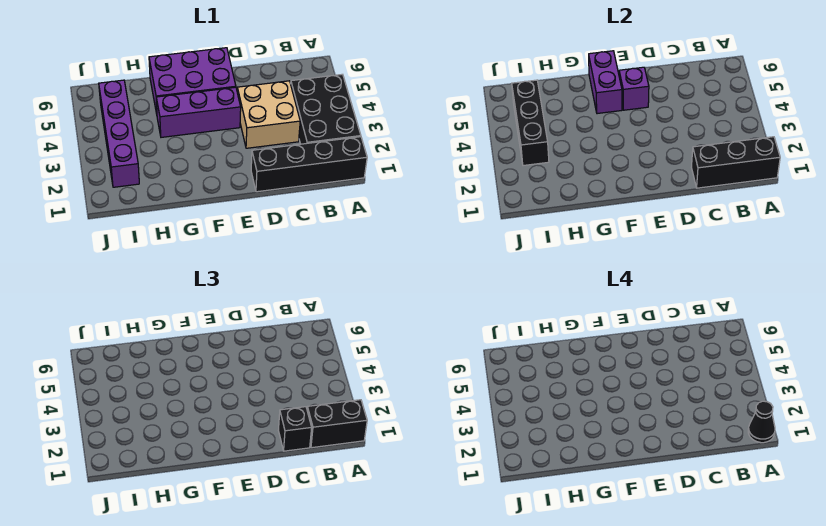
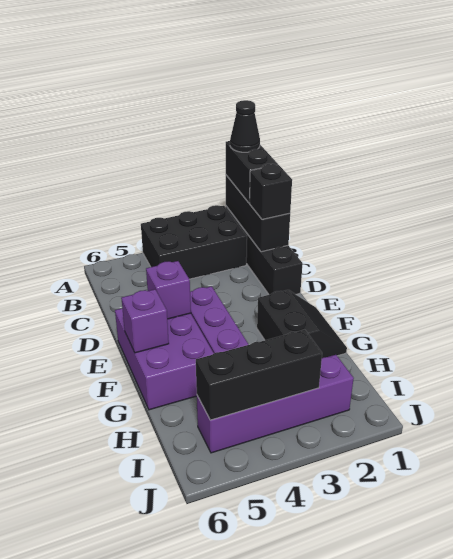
tan 2x2 brick [237,81,300,148] -> none
none -> black 2x2 slope [257,290,347,358]
purple 1x2 brick [589,51,622,114] -> purple 1x1 brick [121,289,169,353]

